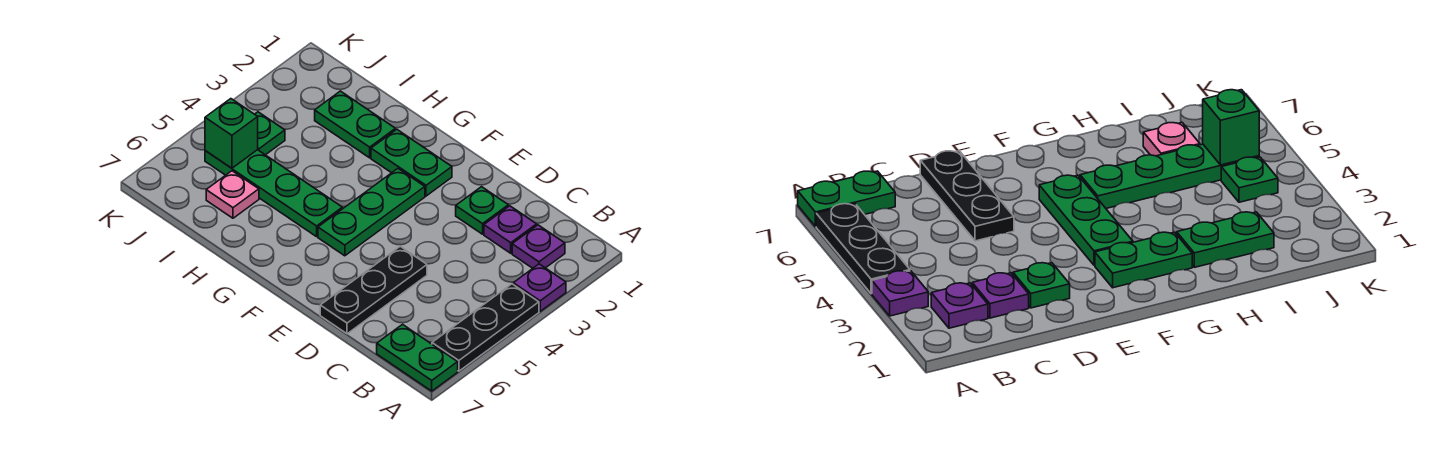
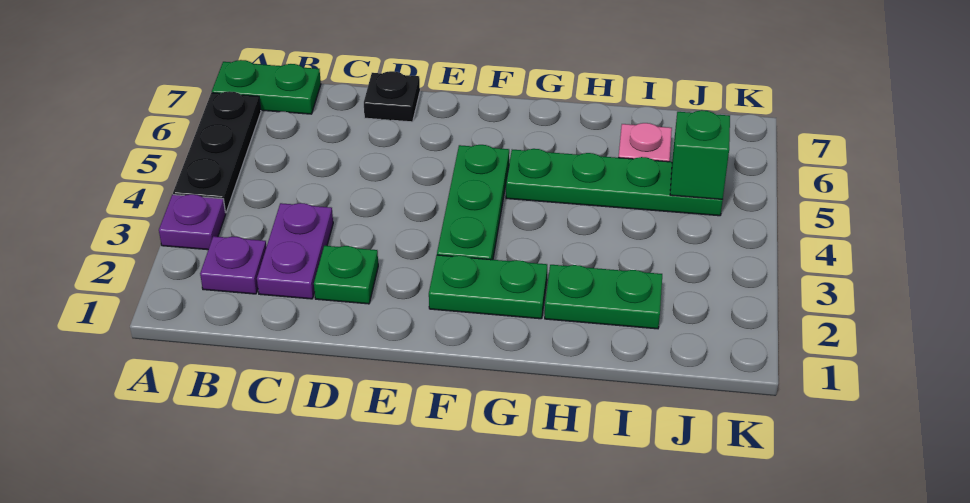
purple 1x1 plate [484,206,537,253] -> purple 1x2 plate [257,203,333,299]
black 1x3 plate [320,246,427,334] -> black 1x1 plate [364,71,420,122]
green 1x1 plate [255,112,285,155] -> none

